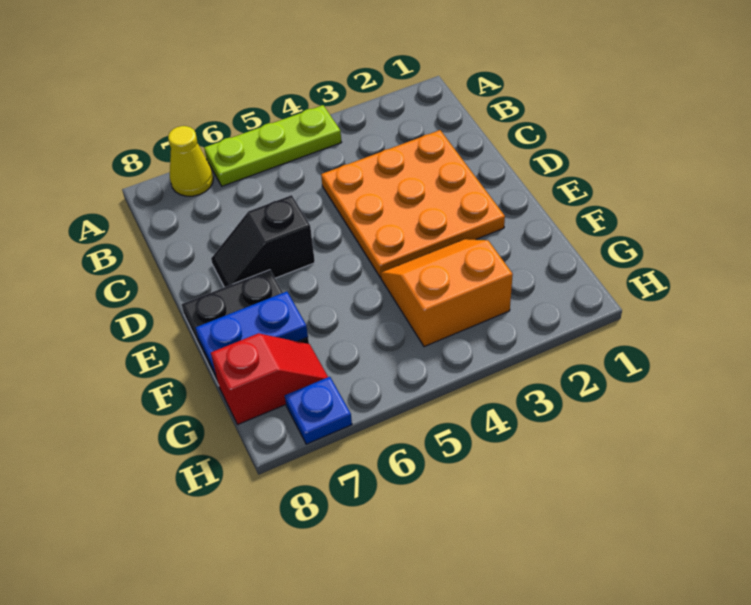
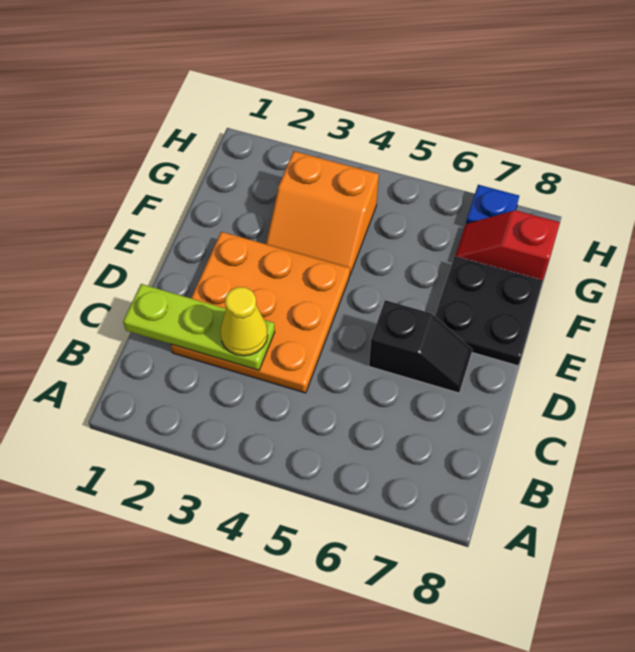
lime 1x3 plate [204,105,342,186] -> lime 1x3 plate moved to [123,284,275,370]
yellow 1x1 cone [168,126,213,196] -> yellow 1x1 cone moved to [220,287,268,356]
blue 1x2 plate [196,292,308,374] -> none

